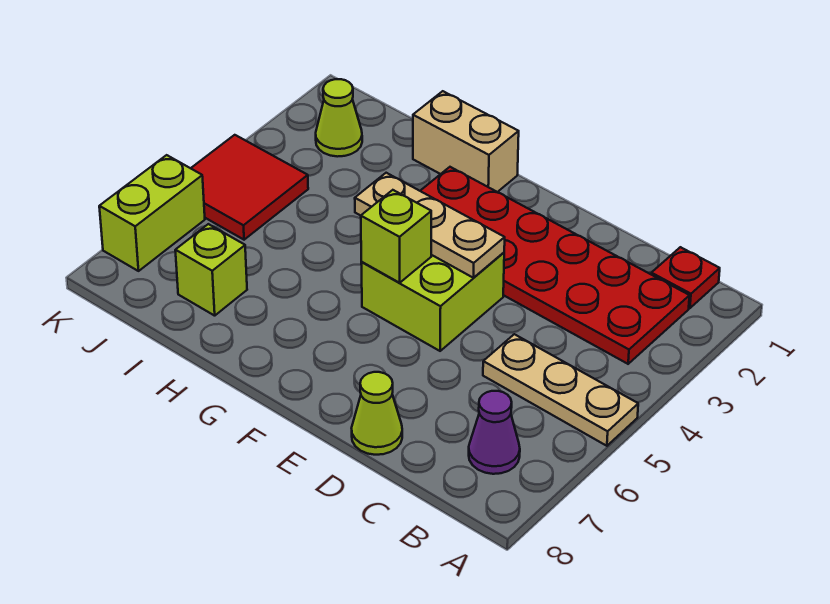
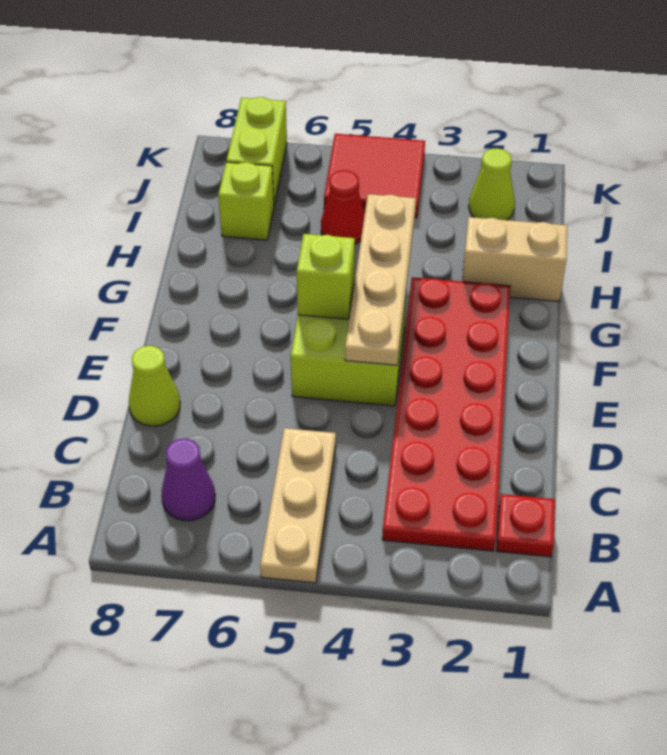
tan 1x3 plate [355,173,505,278] -> tan 1x4 plate [345,194,416,365]
tan 1x2 brick [413,91,519,192] -> tan 1x2 brick turned to [462,217,567,301]
none -> red 1x1 cone [321,170,365,244]
lime 1x2 brick [99,155,205,271] -> lime 1x2 brick turned to [226,97,287,205]

